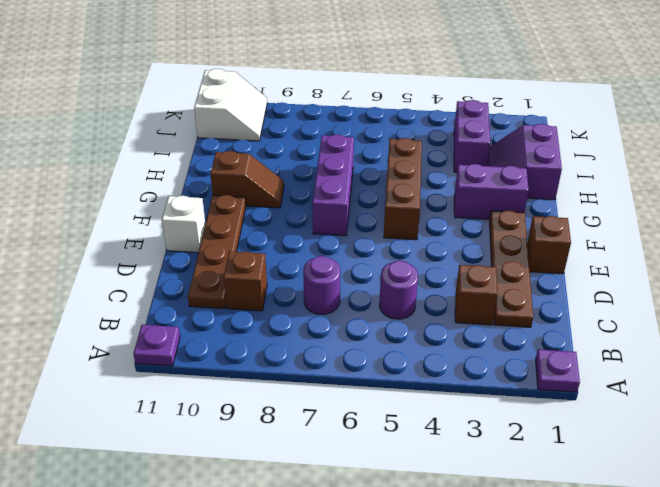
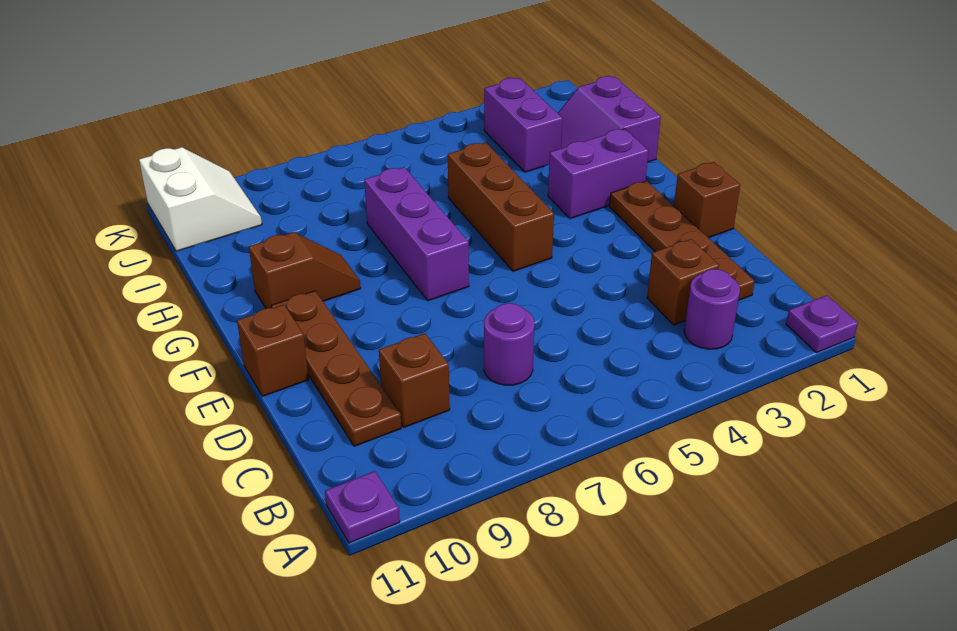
purple 1x1 round brick [379,261,418,319] -> purple 1x1 round brick moved to [684,269,740,349]
white 1x1 brick [162,196,206,253] -> brown 1x1 brick [237,305,309,397]

